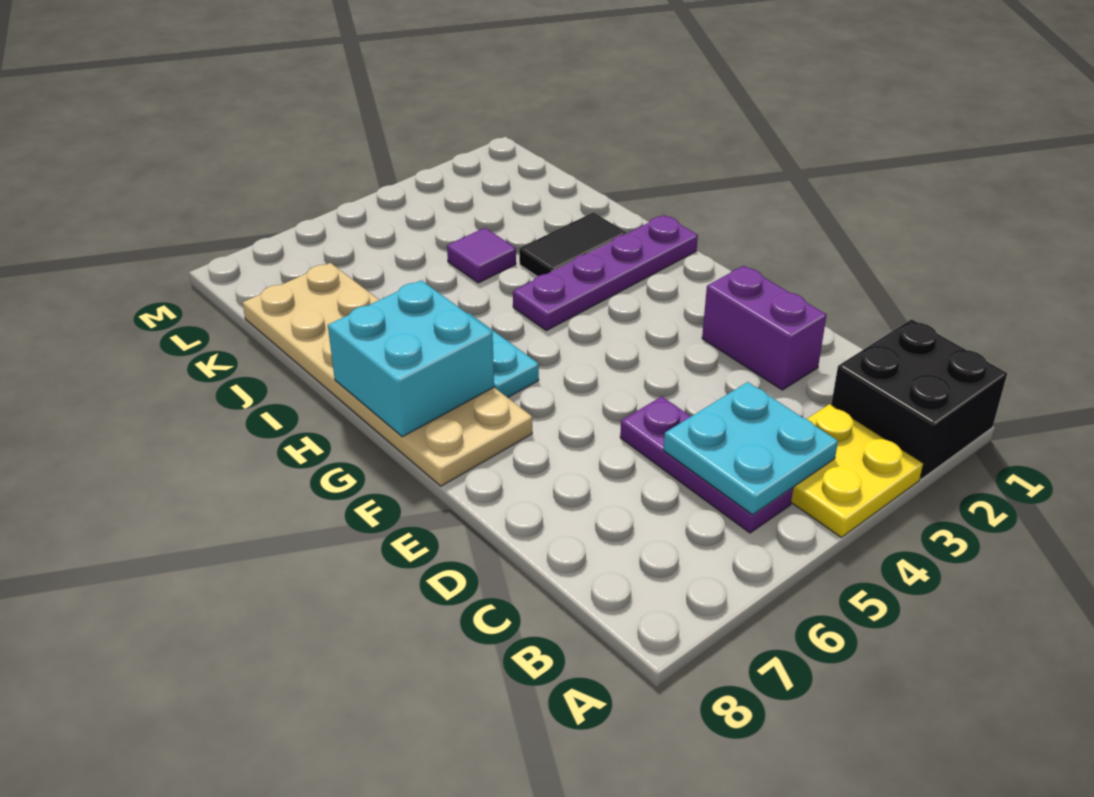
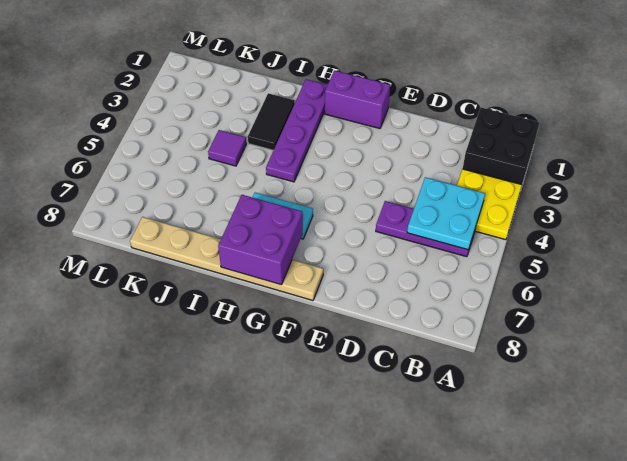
purple 1x2 brick [702,266,827,390] -> purple 1x2 brick moved to [325,70,390,129]
tan 2x6 plate [243,263,532,486] -> tan 1x6 plate [130,217,323,300]
cyan 2x2 brick [328,280,494,437] -> purple 2x2 brick [218,195,303,285]

